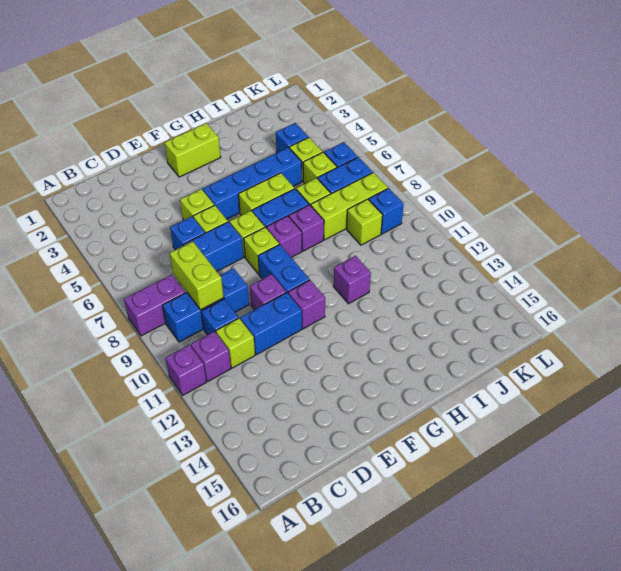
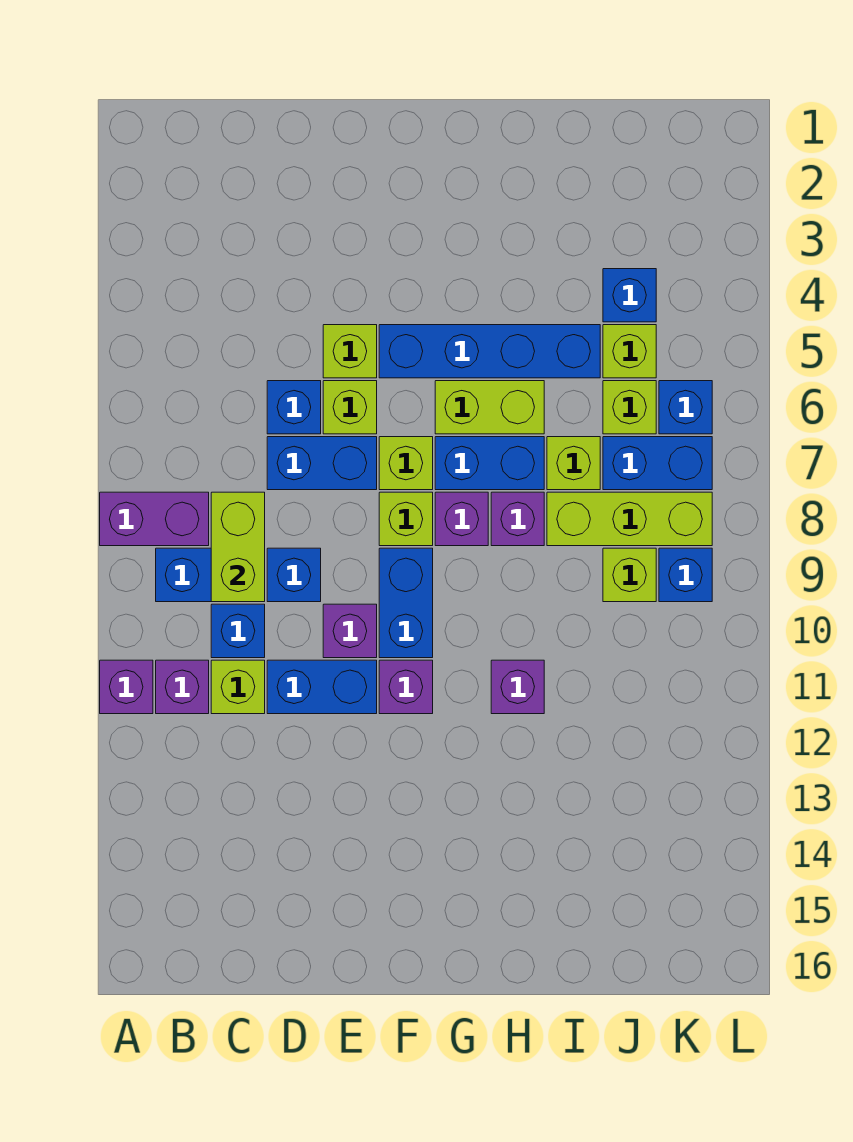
lime 1x2 brick [165,123,221,177] -> none

